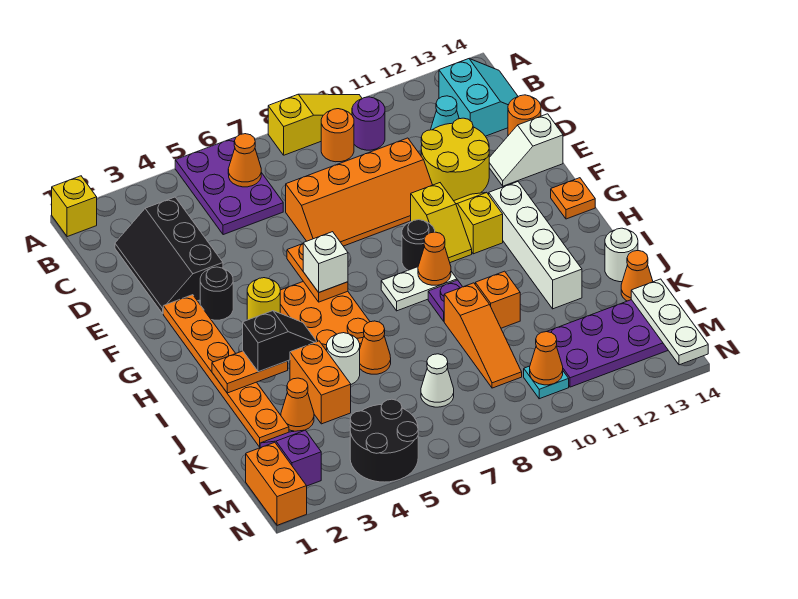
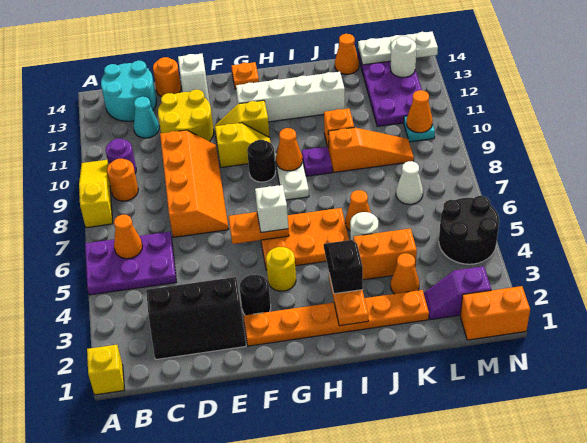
cyan 2x2 slope [439,59,518,136] -> cyan 2x2 round brick [101,61,156,121]
white 1x1 round brick [605,228,638,282] -> white 1x1 round brick moved to [390,36,416,77]

